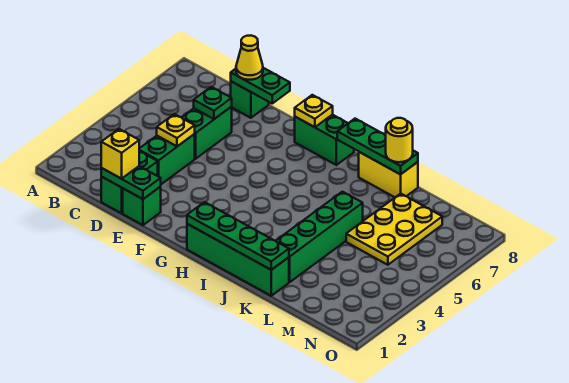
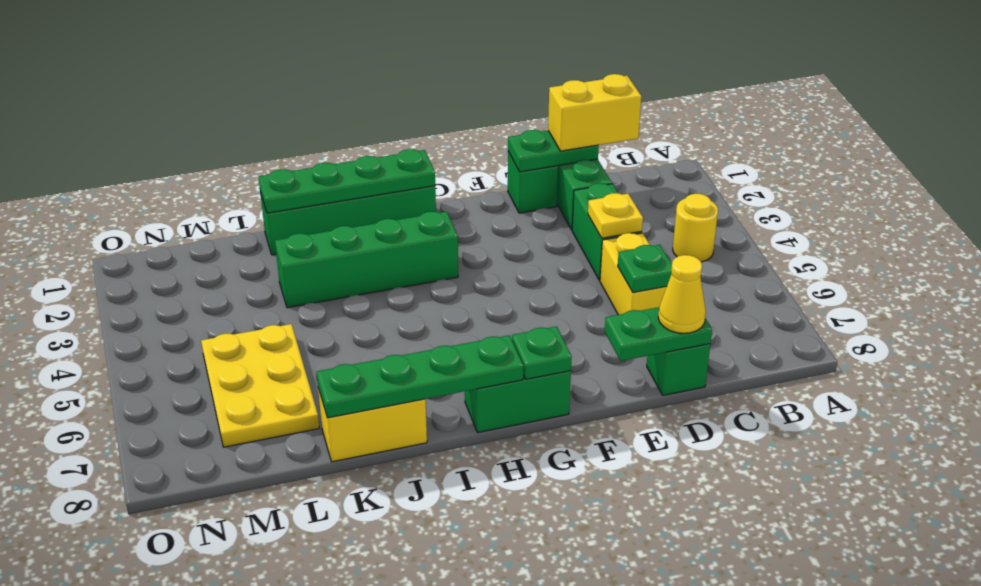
yellow 1x1 brick [101,129,139,179] -> yellow 1x2 brick [548,74,641,151]
green 1x2 brick [181,107,232,159] -> yellow 1x2 brick [600,233,667,315]
yellow 1x1 plate [295,95,333,127] -> green 1x1 plate [512,326,572,379]
green 1x3 plate [337,119,418,174] -> green 1x4 plate [317,335,523,418]
green 1x4 brick [276,192,363,282] -> green 1x4 brick turned to [275,211,458,308]
yellow 1x1 round brick [386,118,413,162] -> yellow 1x1 round brick moved to [673,194,718,262]

